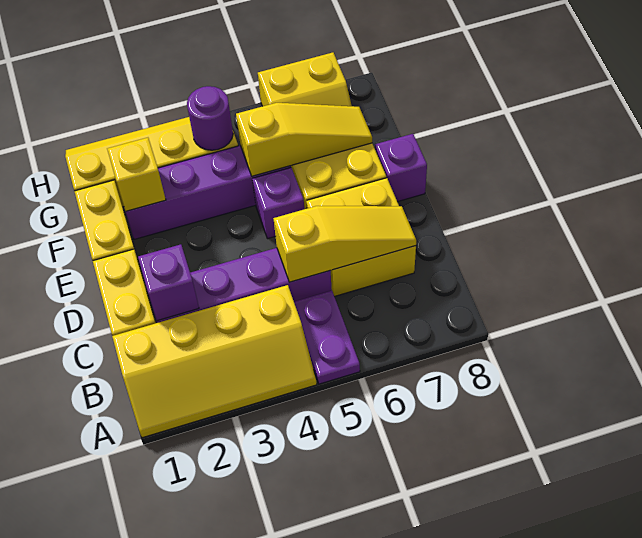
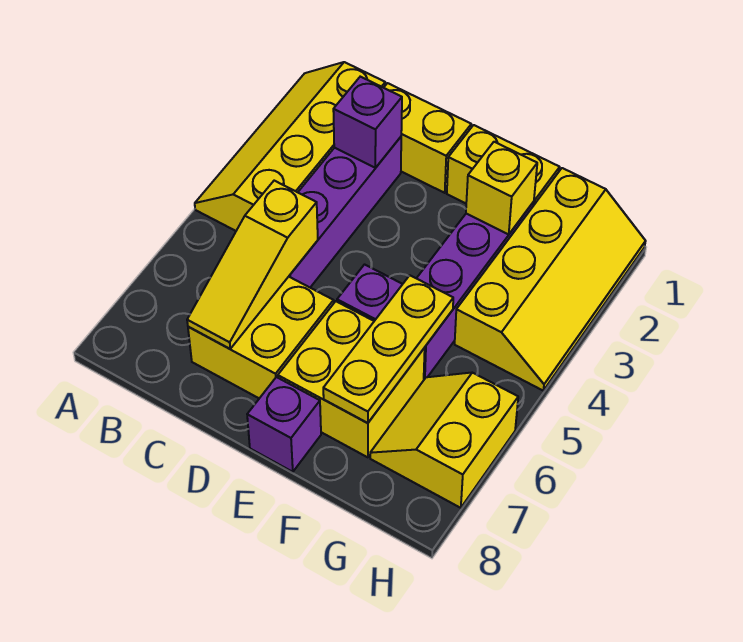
purple 1x2 plate [294,291,360,384] -> none
yellow 1x3 slope [236,103,372,176] -> yellow 1x3 plate [323,275,453,423]
purple 1x1 round brick [187,86,233,150] -> none

